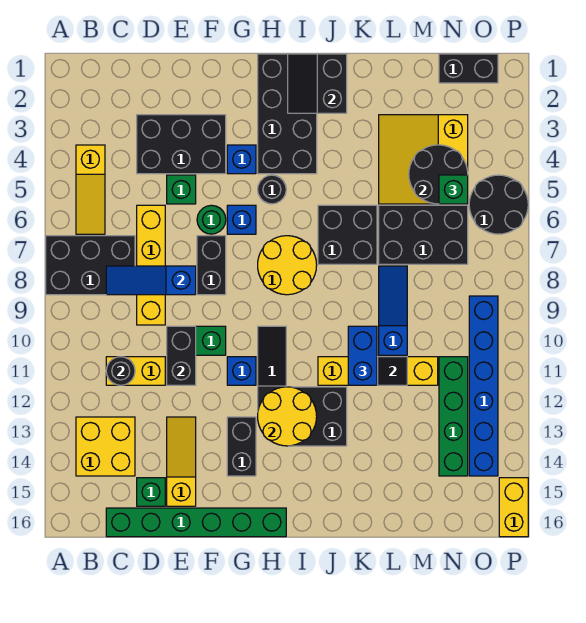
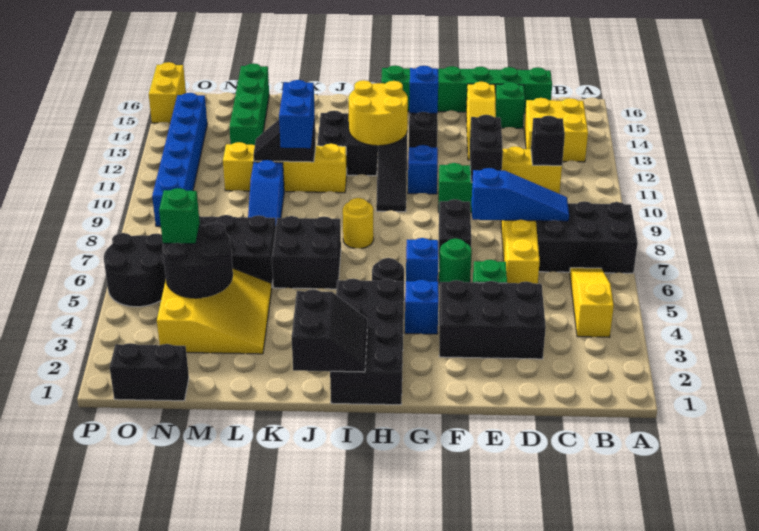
black 1x1 round brick [106,357,135,385] -> black 1x1 brick [531,116,565,166]
none -> blue 1x1 brick [409,66,438,113]
yellow 2x2 round brick [258,236,317,295] -> yellow 1x1 round brick [343,198,374,249]
green 1x4 brick [439,357,468,476] -> green 1x4 brick moved to [229,63,269,145]

